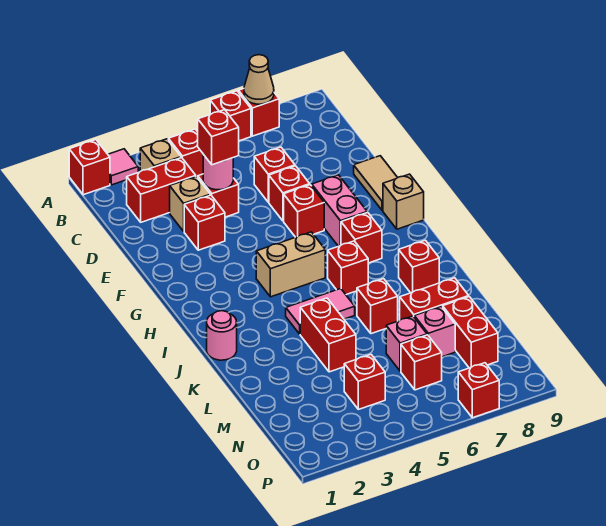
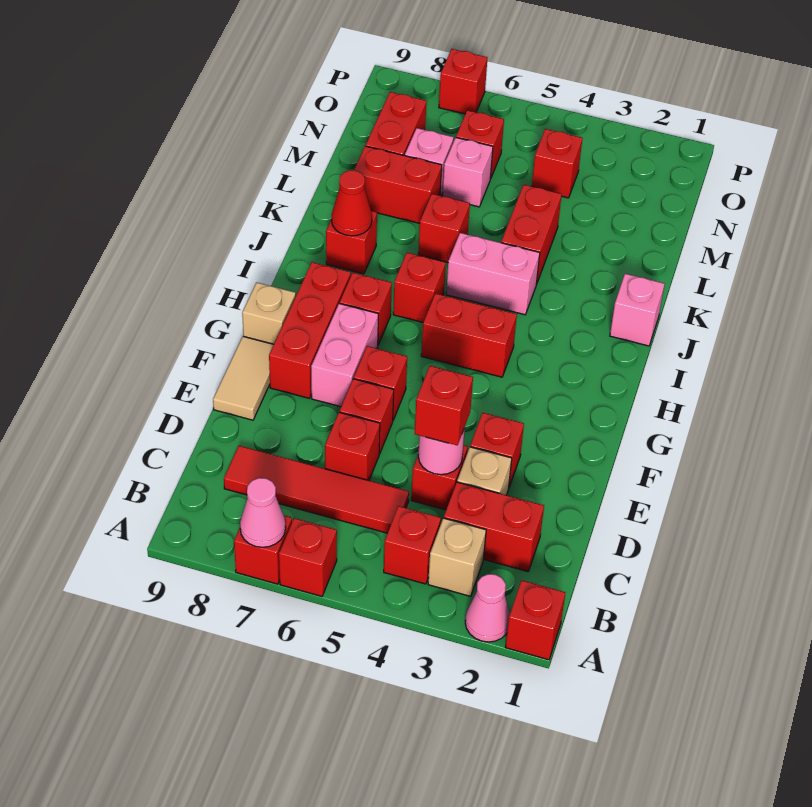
pink 1x1 tile [108,149,138,185] -> pink 1x1 cone [465,574,510,642]
tan 1x1 cone [244,55,274,104] -> pink 1x1 cone [240,478,286,547]
none -> red 1x4 tile [224,446,409,533]
none -> red 1x3 brick [269,262,351,398]
tan 1x2 brick [256,232,325,297] -> red 1x2 brick [421,293,517,377]
pink 1x1 round brick [207,311,237,360] -> pink 1x1 brick [610,274,664,346]
pink 1x2 tile [286,289,355,334] -> pink 1x2 brick [446,233,540,315]
none -> red 1x1 cone [332,170,372,236]

